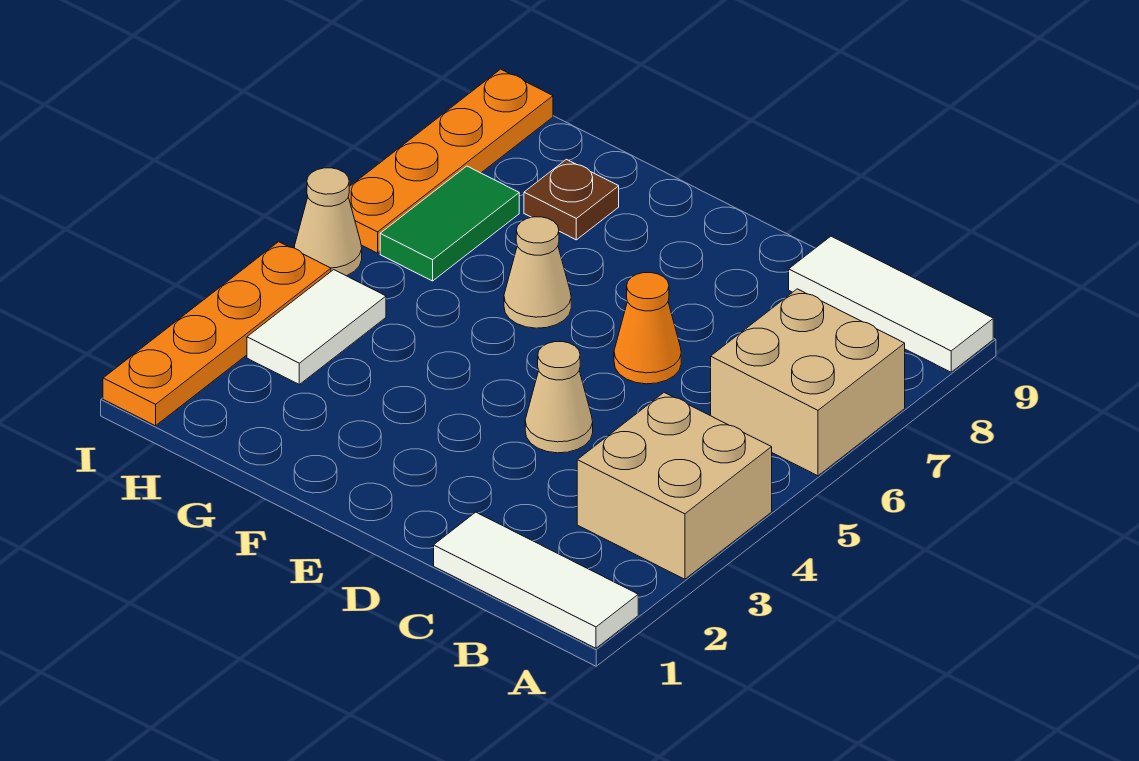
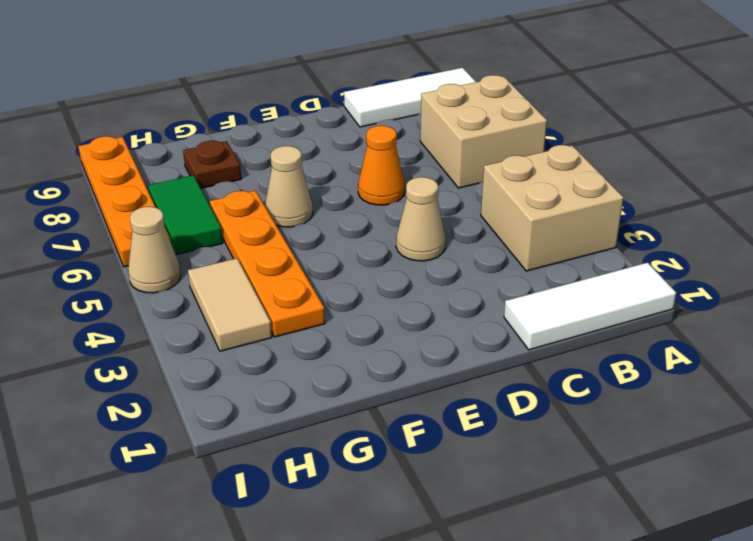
white 1x2 tile [247,270,386,384] -> tan 1x2 tile [188,258,272,351]
orange 1x4 plate [103,242,331,426] -> orange 1x4 plate moved to [210,191,325,337]

